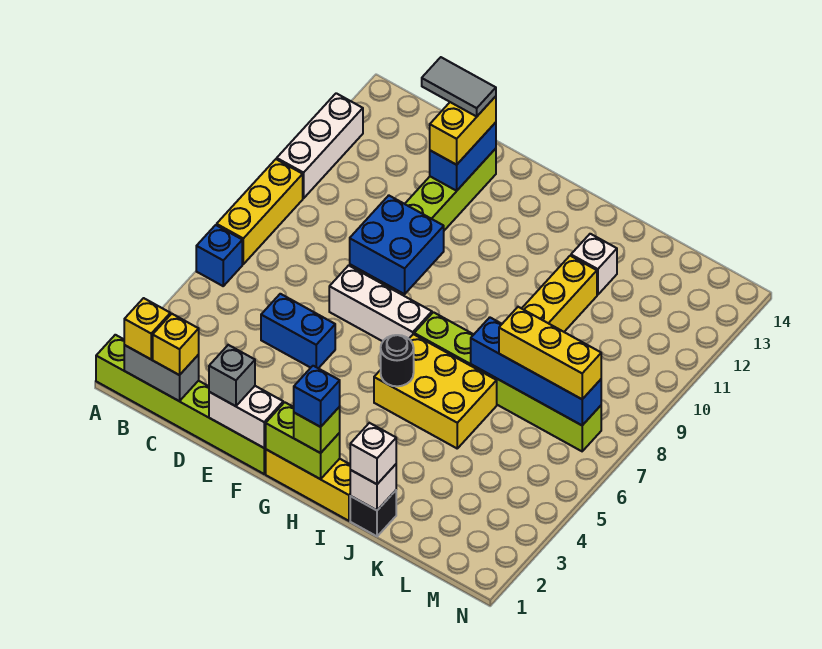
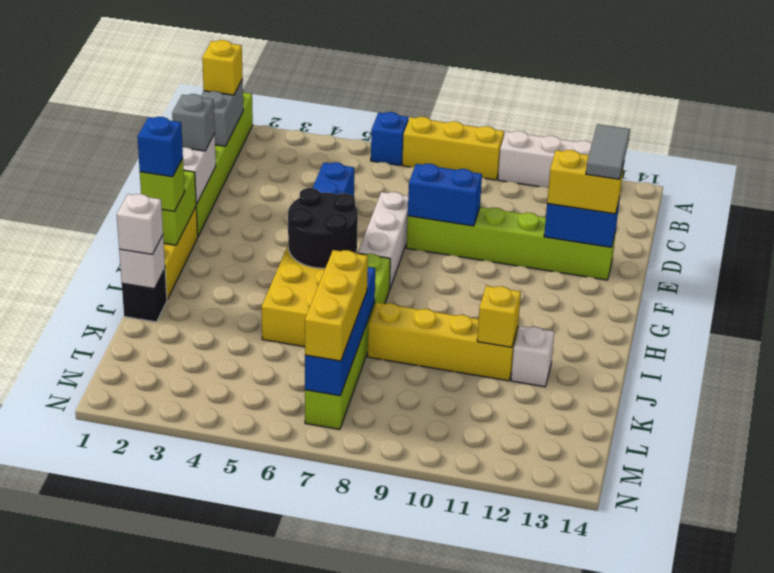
yellow 1x1 brick [153,314,199,375] -> yellow 1x1 brick moved to [477,286,521,347]
blue 2x2 brick [350,195,444,294] -> blue 1x2 brick [408,164,482,226]
black 1x1 round brick [381,335,414,386] -> black 2x2 round brick [288,188,358,268]

